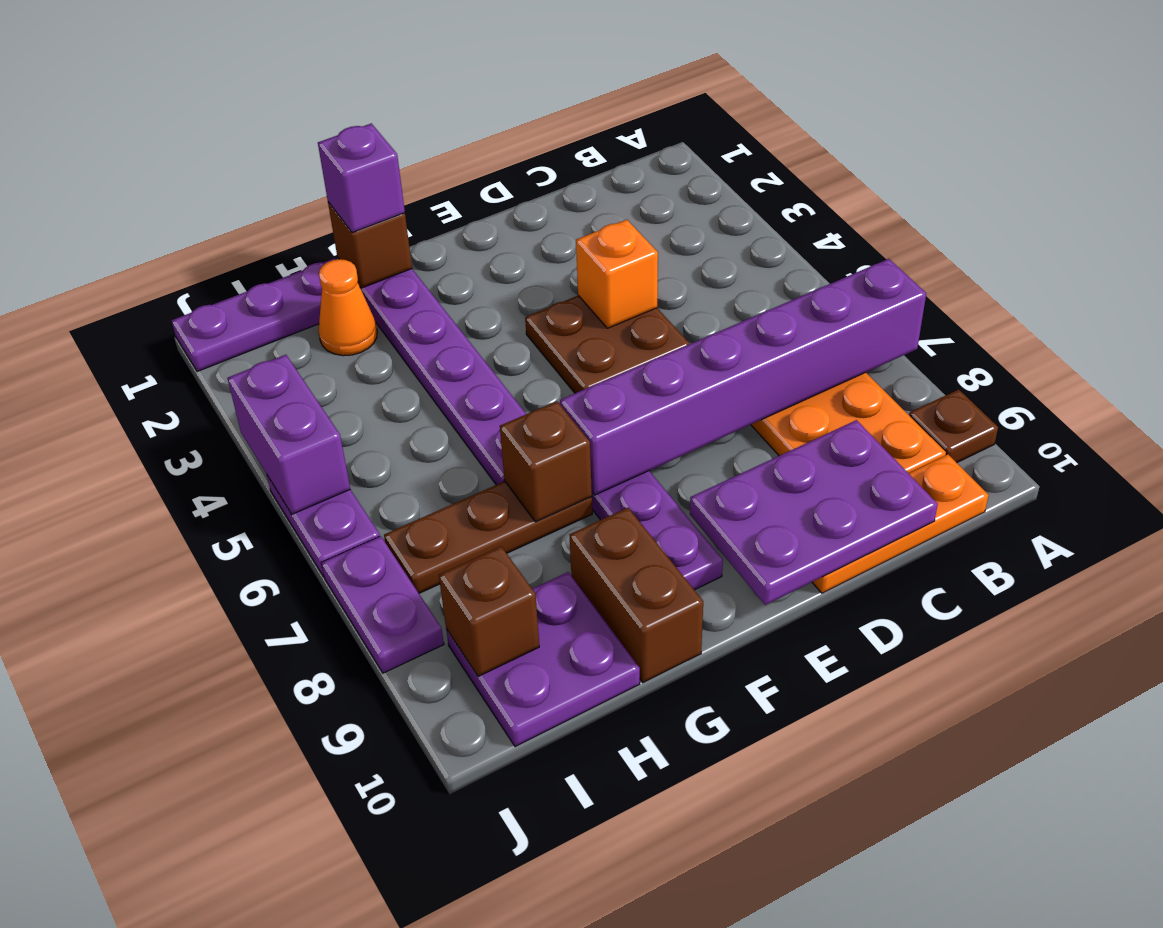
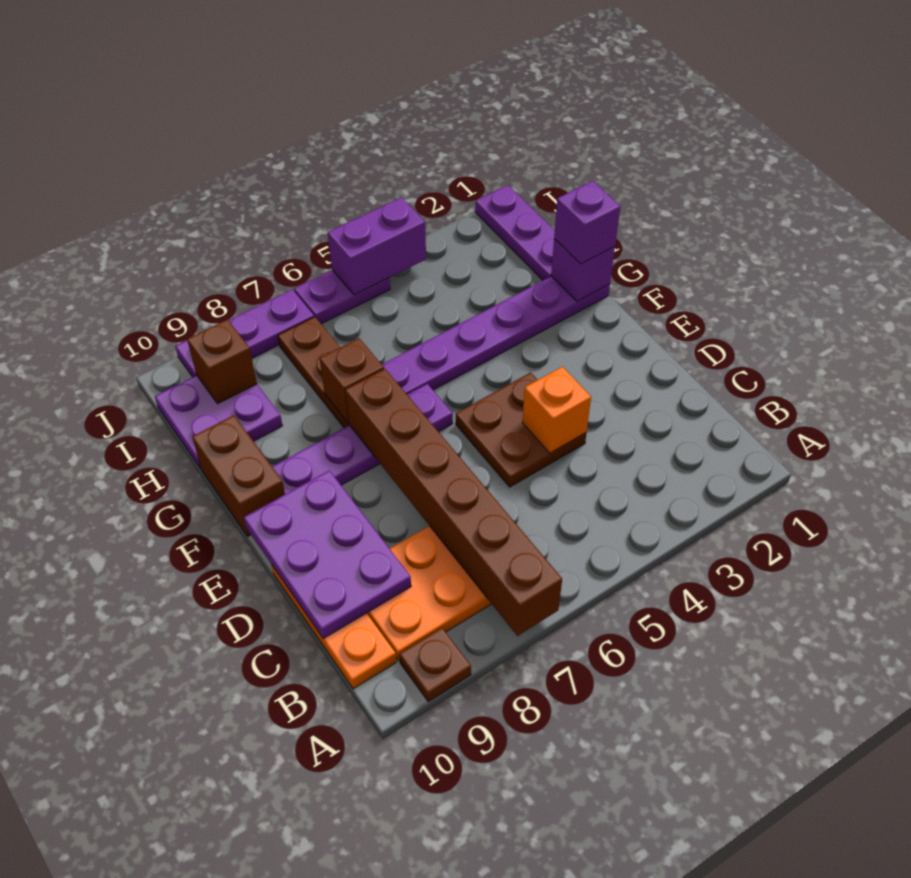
purple 1x6 brick [560,259,926,495] -> brown 1x6 brick [345,369,562,636]
brown 1x1 brick [328,202,412,288] -> purple 1x1 brick [551,239,615,301]
brown 1x2 brick [570,508,703,683] -> brown 1x2 brick turned to [192,415,285,536]
orange 1x1 cone [318,259,377,356] -> none
purple 1x2 plate [321,536,444,673] -> purple 1x3 plate [175,290,314,377]

